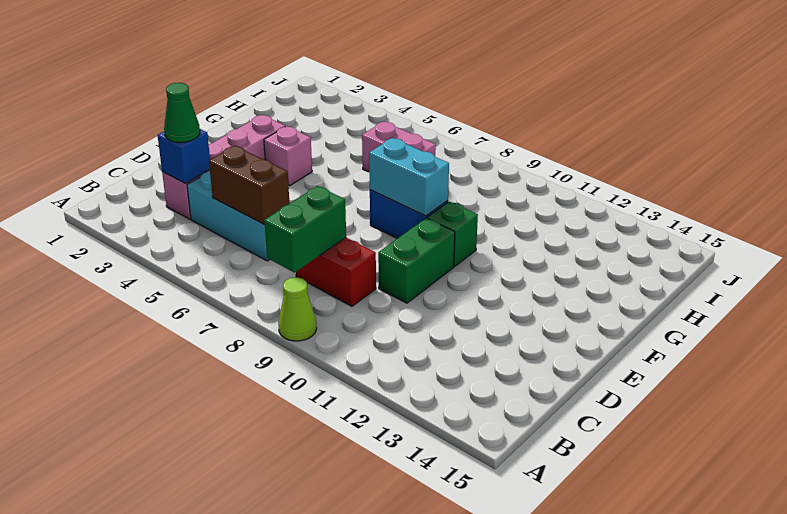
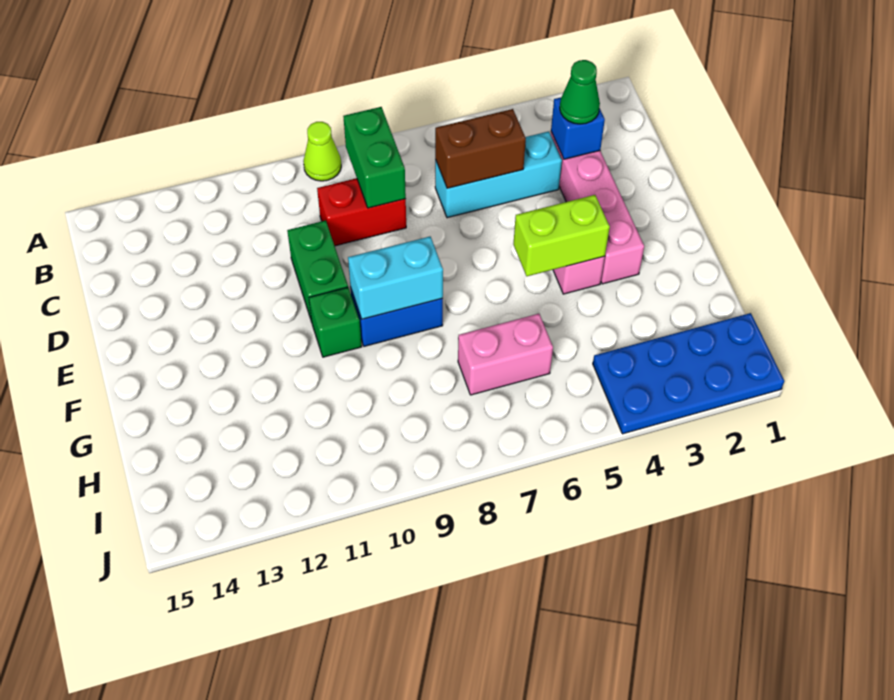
none -> lime 1x2 brick [513,195,610,276]
none -> blue 2x4 plate [593,313,784,434]

